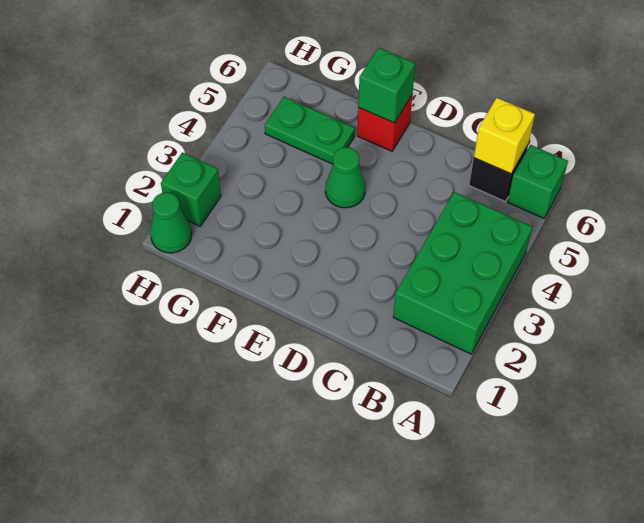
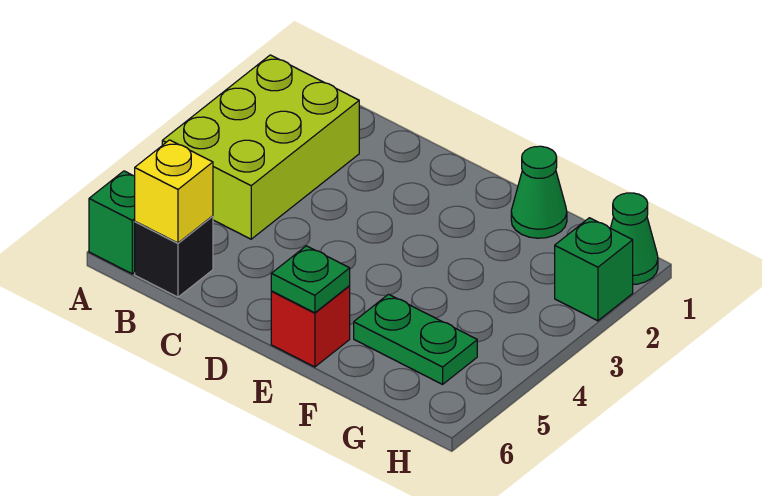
green 2x3 brick [393,192,532,354] -> lime 2x3 brick [162,55,359,239]
green 1x1 cone [325,147,365,208] -> green 1x1 cone moved to [511,146,567,238]
green 1x1 brick [358,48,415,123] -> green 1x1 plate [271,246,350,313]

